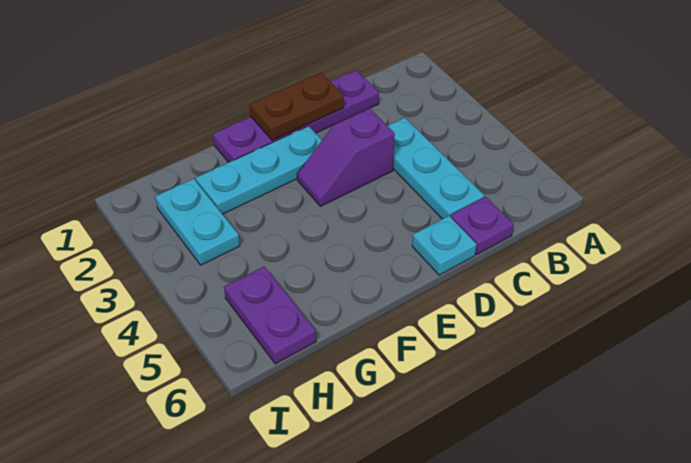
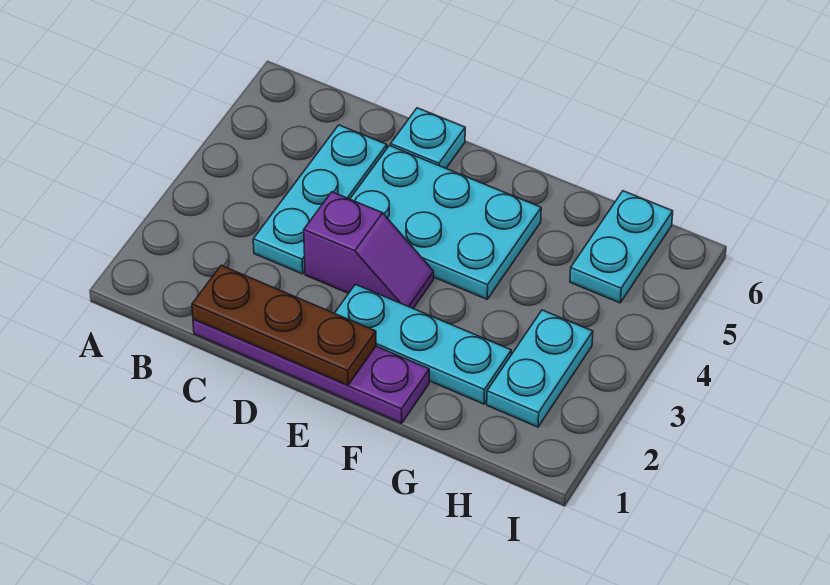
purple 1x1 plate [451,197,514,254] -> none
brown 1x2 plate [250,73,344,140] -> brown 1x3 plate [192,265,376,385]
none -> cyan 2x3 plate [350,146,541,299]
purple 1x2 plate [224,267,316,364] -> cyan 1x2 plate [570,191,673,303]

